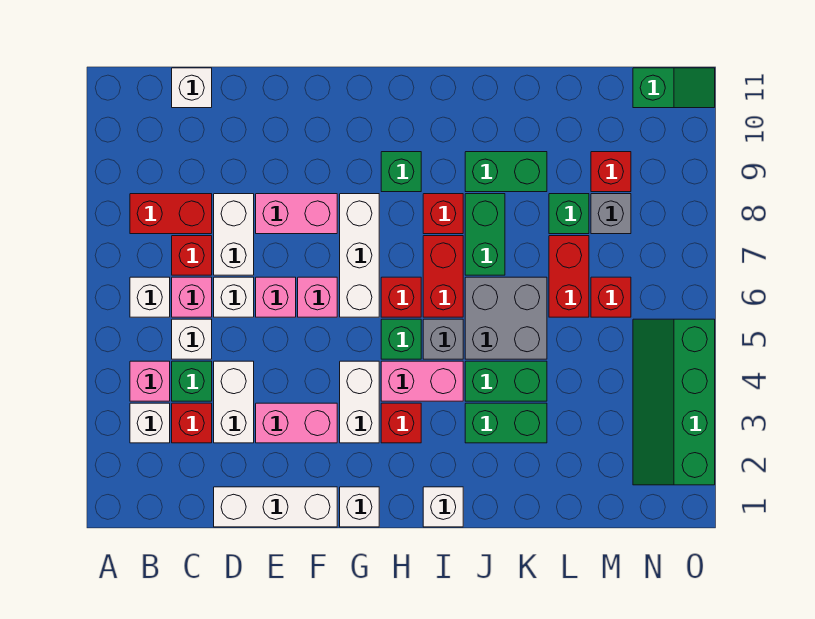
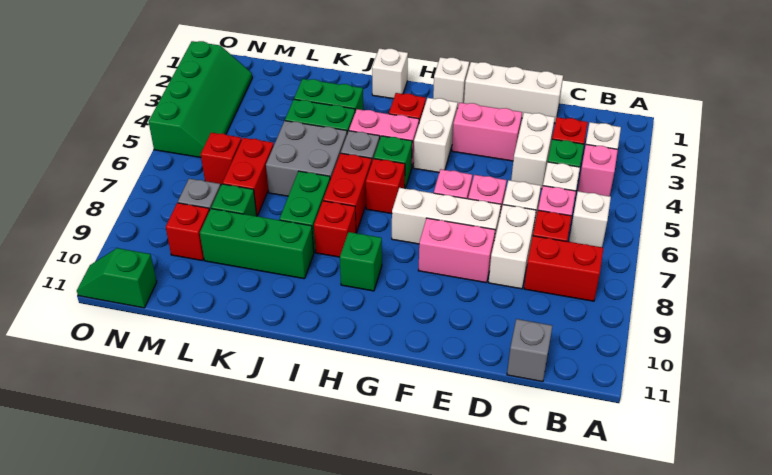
white 1x1 brick [172,68,212,108] -> grey 1x1 brick [507,319,552,382]
white 1x3 brick [340,194,379,317] -> white 1x3 brick turned to [392,188,501,244]
green 1x2 brick [465,152,547,192] -> green 1x3 brick [200,209,314,279]

